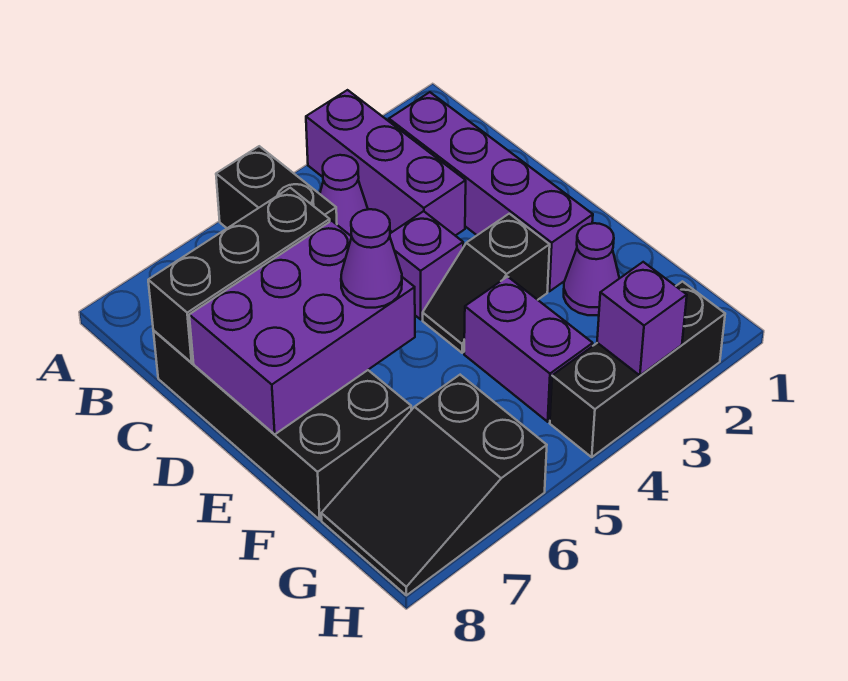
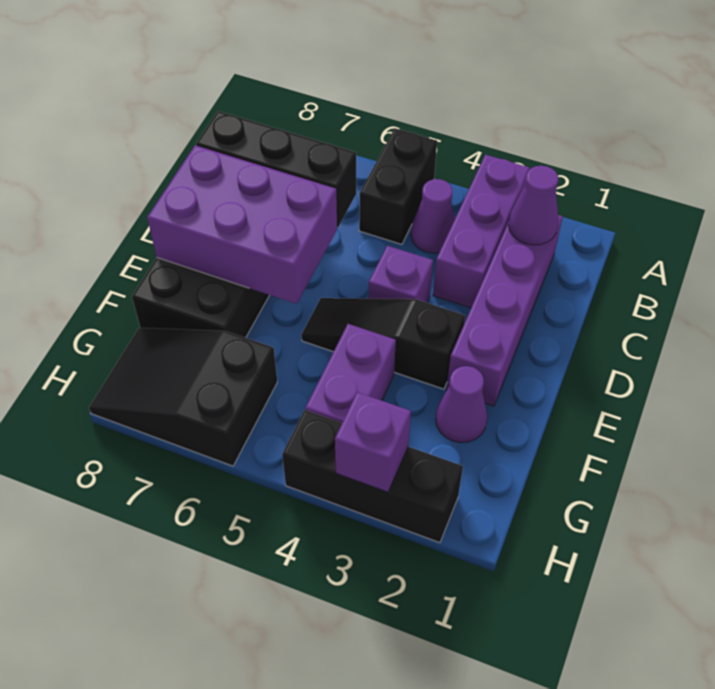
black 1x2 slope [423,214,550,353] -> black 1x3 slope [301,298,465,389]
purple 1x1 cone [341,209,402,308] -> purple 1x1 cone moved to [509,166,559,245]

